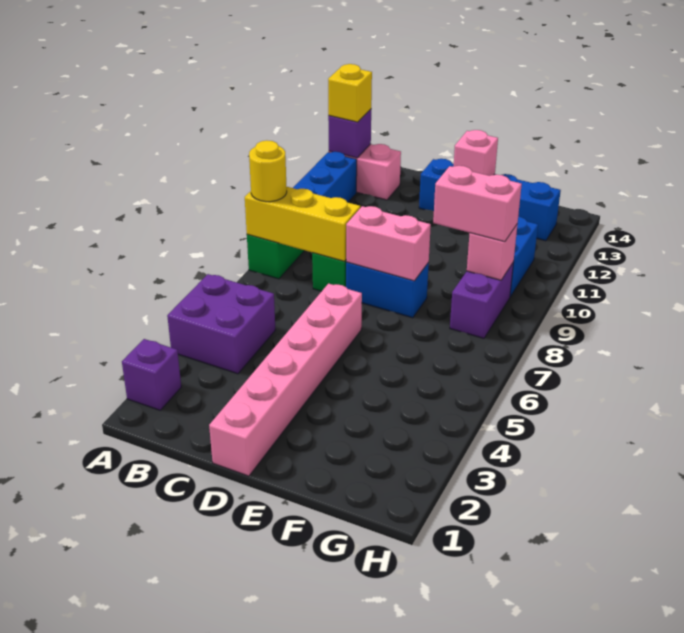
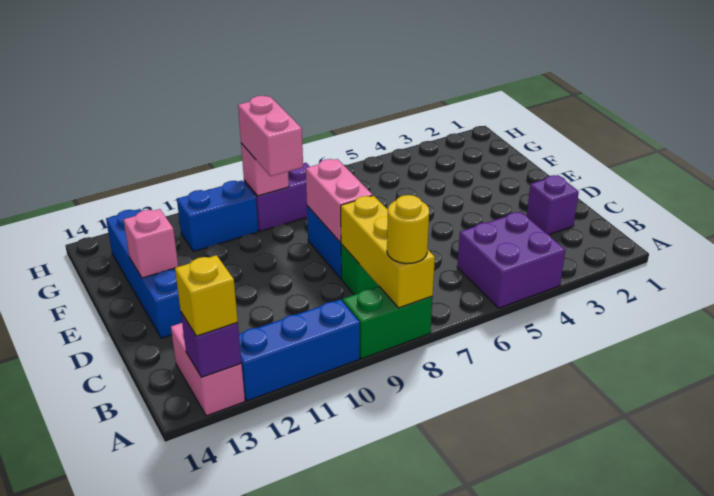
purple 1x1 brick [122,339,181,410] -> purple 1x1 brick moved to [527,175,579,235]
pink 1x6 brick [209,284,362,476] -> none

